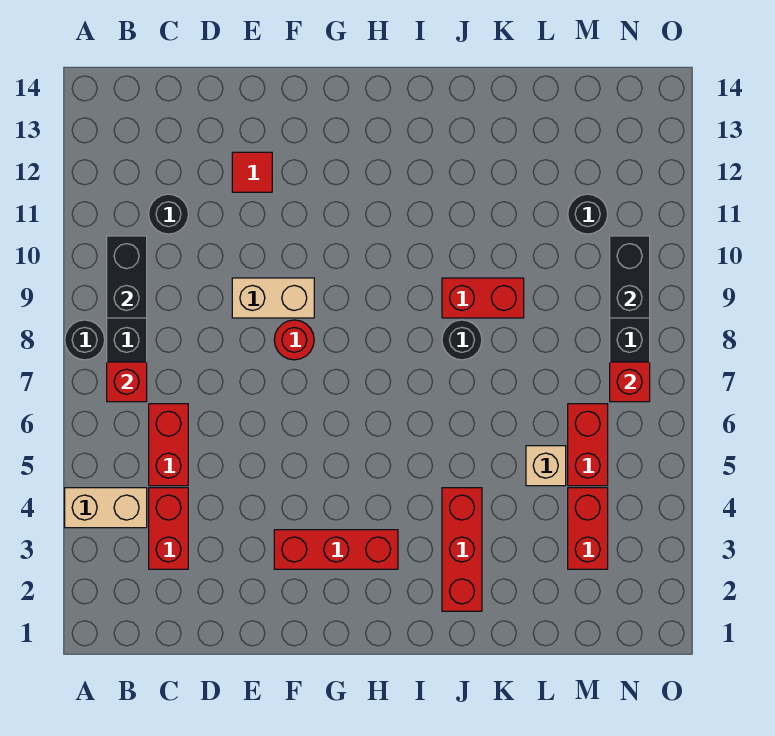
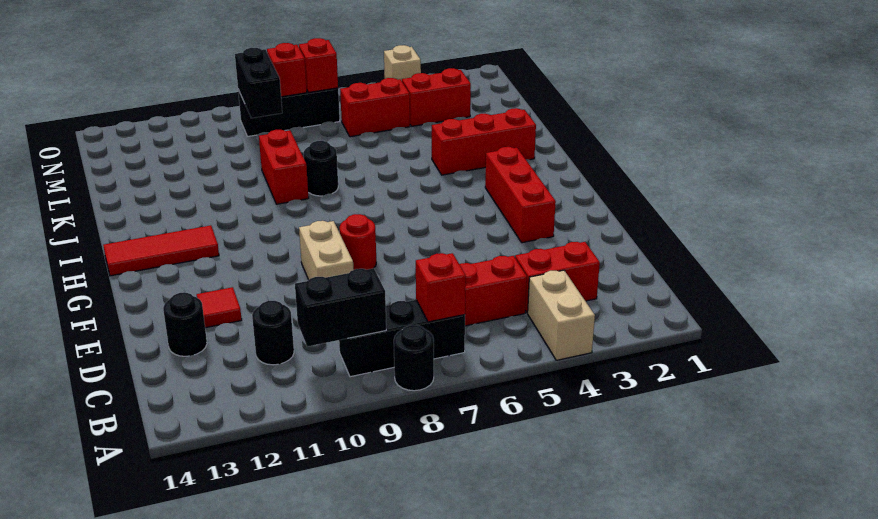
none -> red 1x3 tile [103,225,219,276]
tan 1x1 brick [526,446,566,486] -> tan 1x1 brick moved to [384,45,421,81]
black 1x1 round brick [568,194,608,234] -> black 1x1 round brick moved to [163,293,207,356]
none -> red 1x1 brick [267,43,307,97]
black 1x2 brick [610,236,650,318] -> black 1x2 brick turned to [235,48,282,118]

